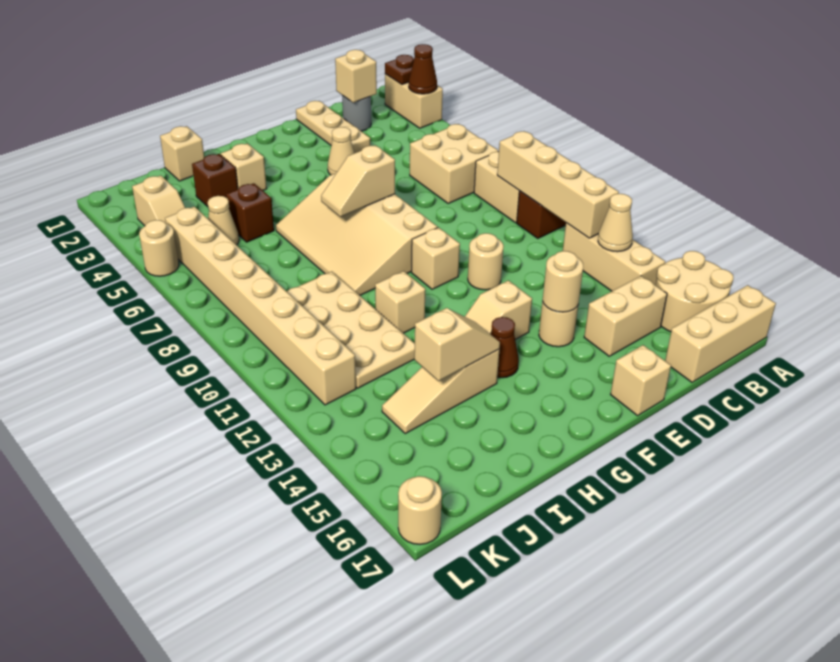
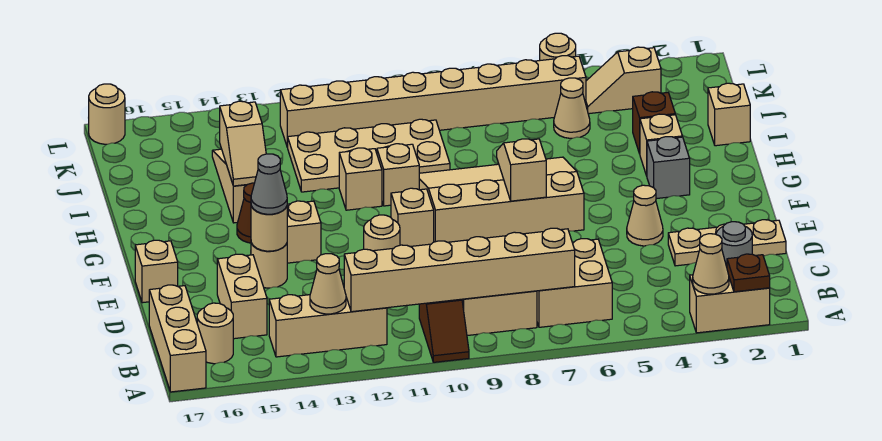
brown 1x1 cone [409,44,437,94] -> tan 1x1 cone [693,234,729,294]
tan 2x2 round brick [656,251,734,332] -> tan 1x1 round brick [197,303,233,364]
tan 1x4 brick [497,131,619,238] -> tan 1x6 brick [344,228,575,312]
tan 1x1 brick [335,50,377,103] -> tan 1x1 brick moved to [377,144,419,206]
none -> grey 1x1 cone [251,154,287,214]
none -> grey 1x1 brick [647,137,690,199]
brown 1x1 brick [226,183,274,242] -> none

